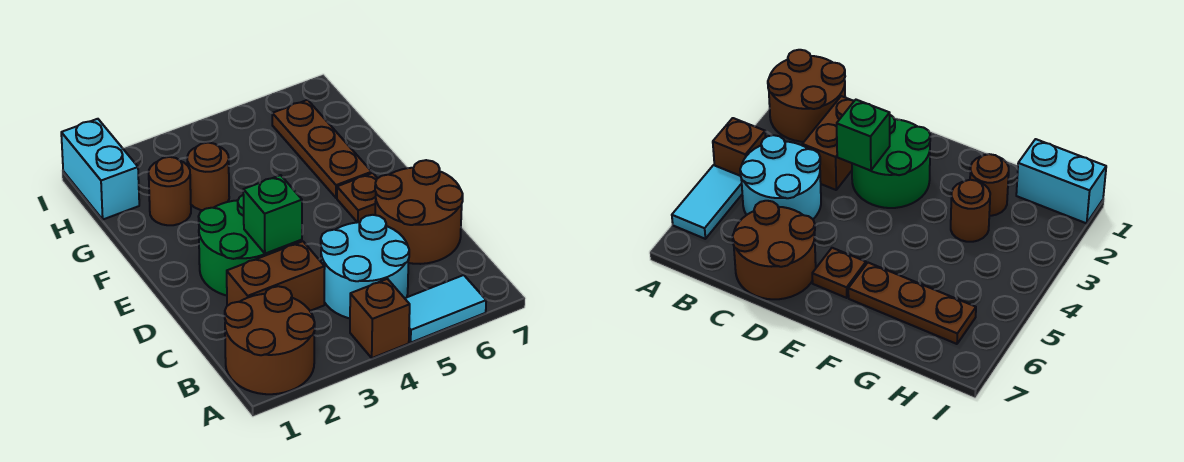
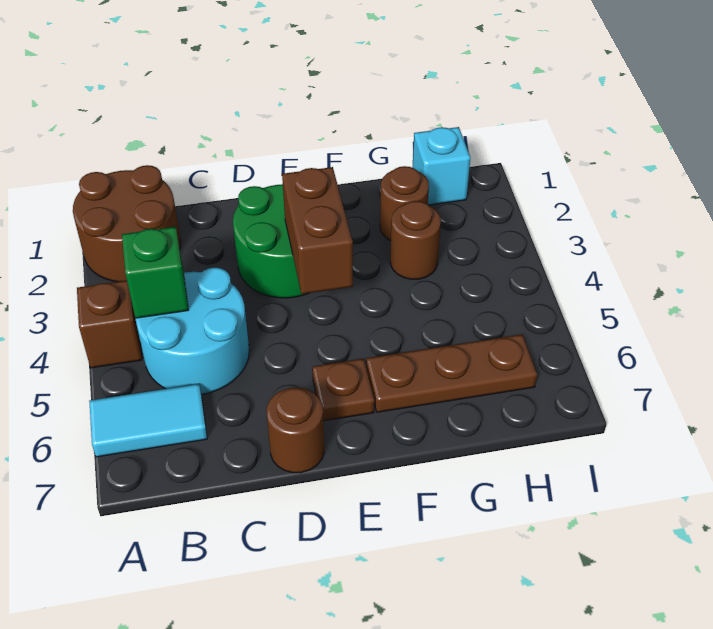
cyan 1x2 tile [405,275,486,342] -> cyan 1x2 tile turned to [89,384,207,457]
brown 1x2 brick [227,241,325,311] -> brown 1x2 brick moved to [282,167,353,294]
brown 2x2 round brick [375,160,463,264] -> brown 1x1 round brick [267,388,324,473]
green 1x1 brick [243,175,302,254] -> green 1x1 brick moved to [122,227,189,318]
cyan 1x2 brick [61,119,139,219] -> cyan 1x1 brick [412,127,471,205]

